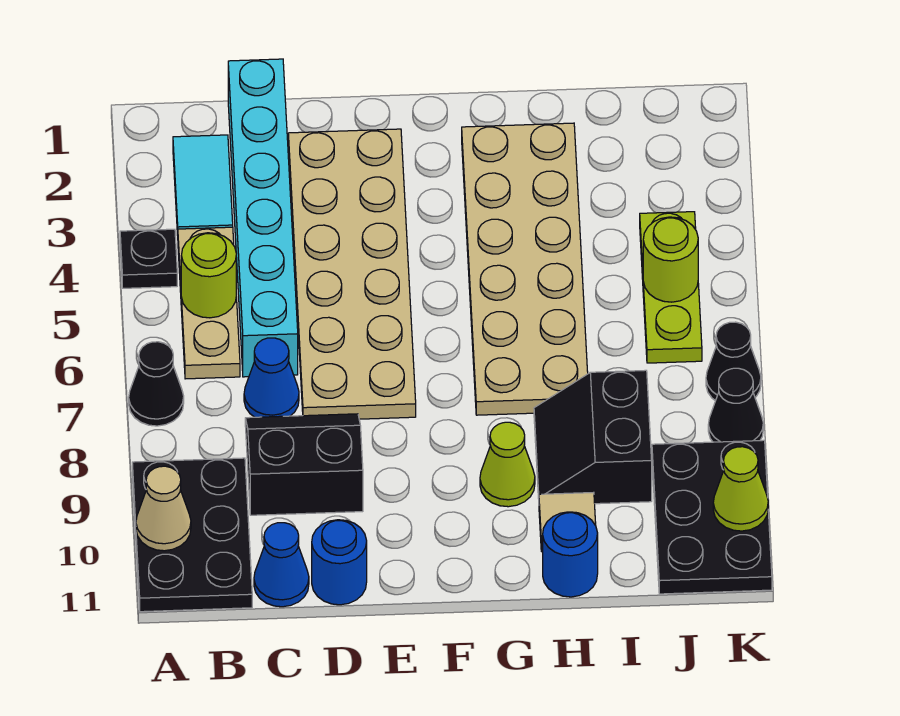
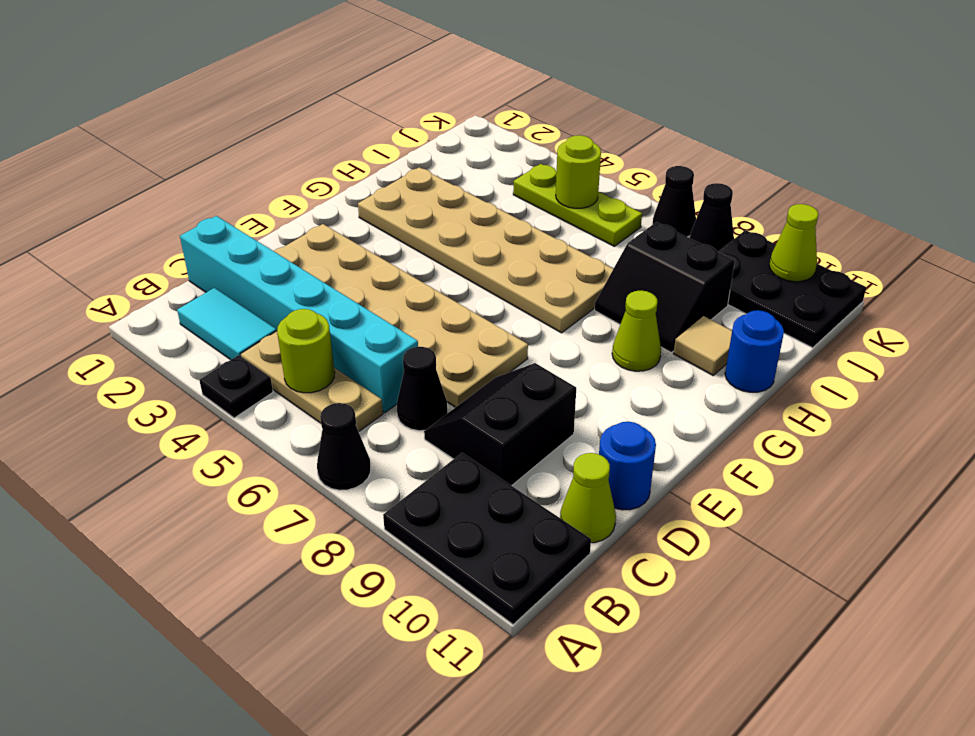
tan 1x1 cone [136,466,191,551] -> none
blue 1x1 cone [244,338,299,417] -> black 1x1 cone [397,347,447,431]
blue 1x1 cone [254,523,309,607] -> lime 1x1 cone [560,453,616,543]

